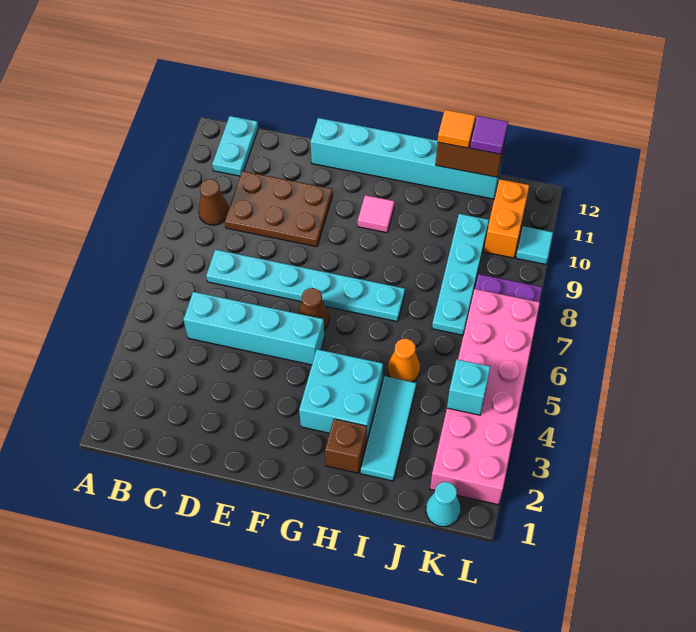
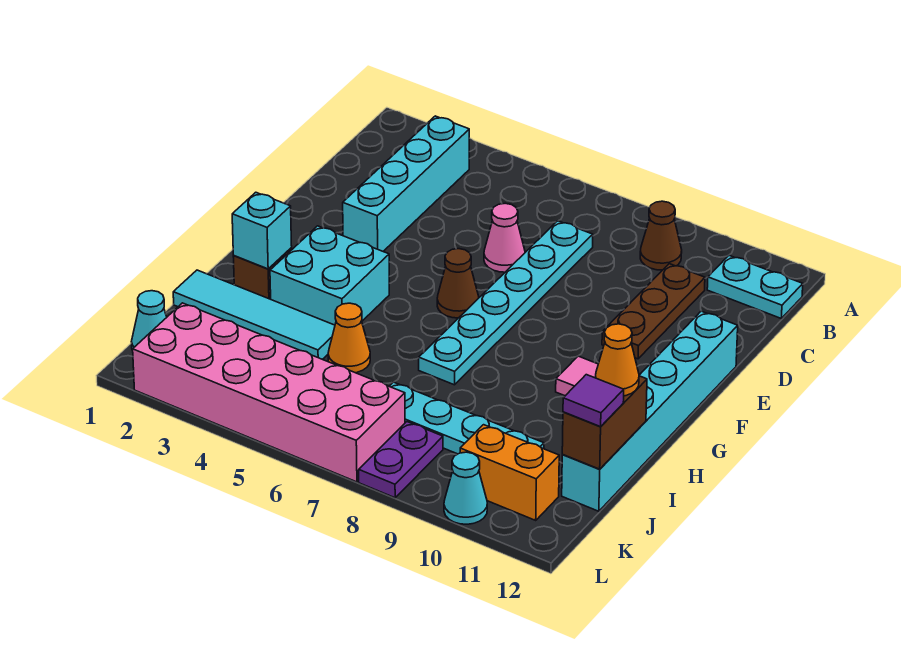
cyan 1x4 brick [184,292,324,365] -> cyan 1x4 brick moved to [343,116,469,251]
brown 2x3 plate [225,171,333,247] -> brown 1x3 plate [602,264,705,359]
none -> pink 1x1 cone [484,203,525,272]
cyan 1x3 tile [361,376,416,481] -> cyan 1x4 tile [173,270,335,359]
orange 1x1 tile [438,110,475,148] -> orange 1x1 cone [595,324,639,396]
cyan 1x1 brick [447,359,490,415] -> cyan 1x1 brick moved to [232,192,292,269]
cyan 1x1 tile [516,226,553,264] -> cyan 1x1 cone [444,452,487,524]

